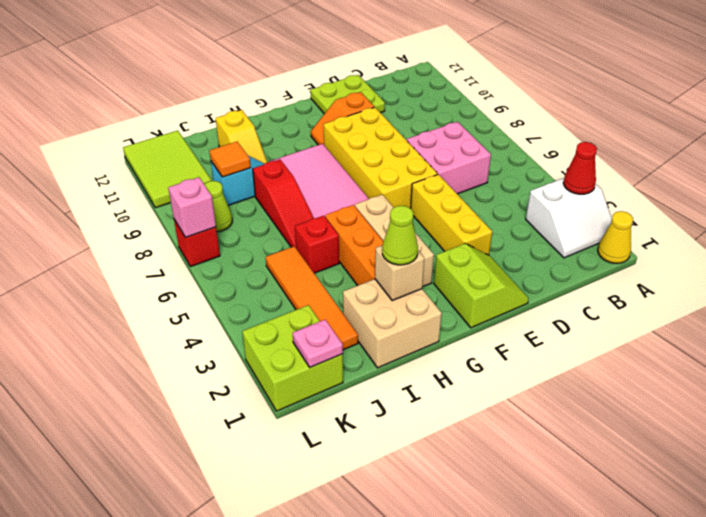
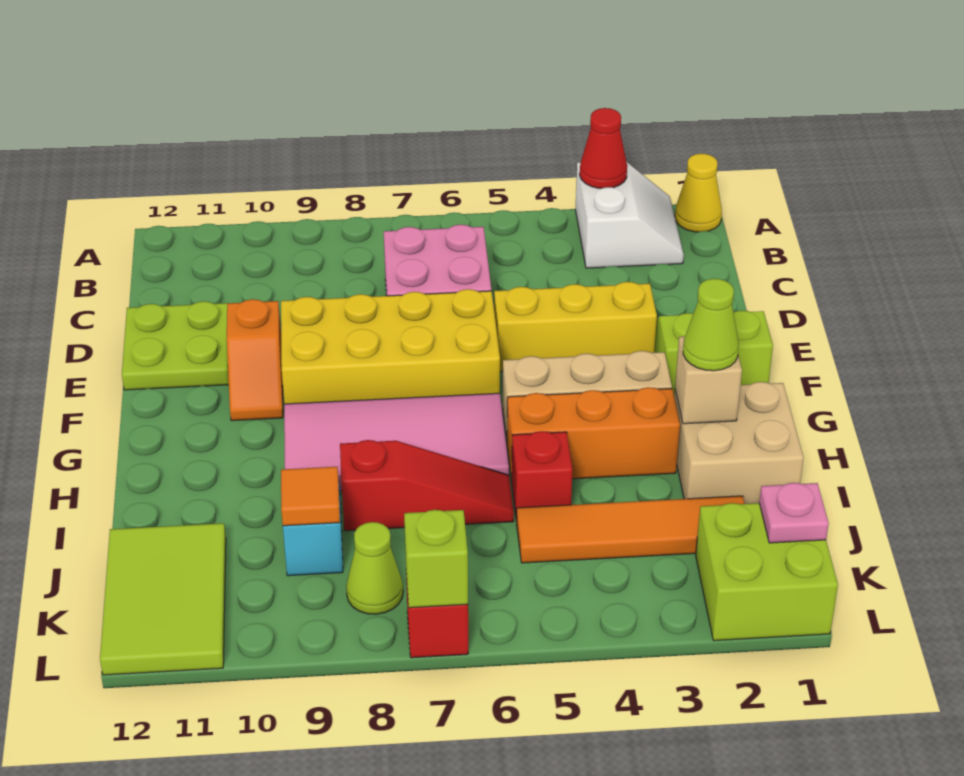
yellow 1x2 slope [216,110,267,163] -> none
lime 2x3 tile [123,130,211,208] -> lime 2x3 tile turned to [100,523,226,675]
pink 1x1 brick [168,177,216,237] -> lime 1x1 brick [404,510,468,608]

